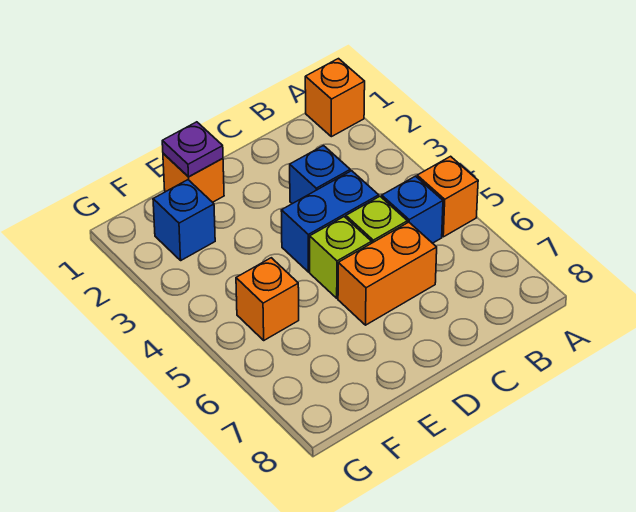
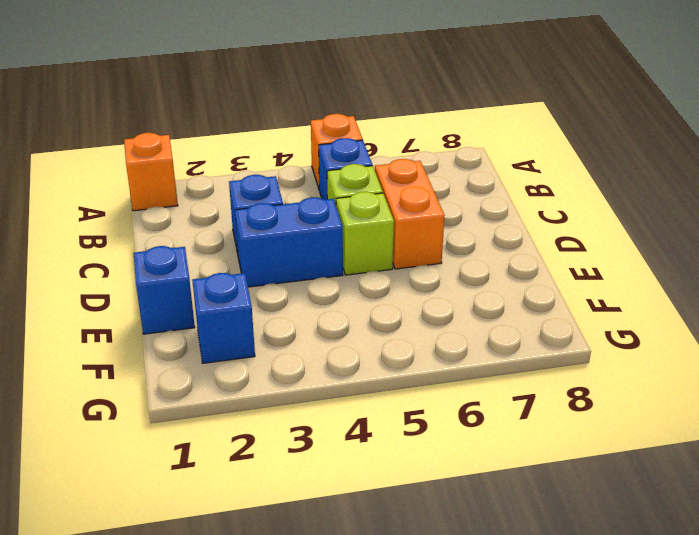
blue 1x2 brick [281,171,379,272] -> blue 1x2 brick turned to [235,197,343,287]
orange 1x1 brick [163,153,224,202] -> blue 1x1 brick [133,246,195,334]
purple 1x1 plate [162,122,223,177] -> none
orange 1x1 brick [236,258,299,340] -> none

